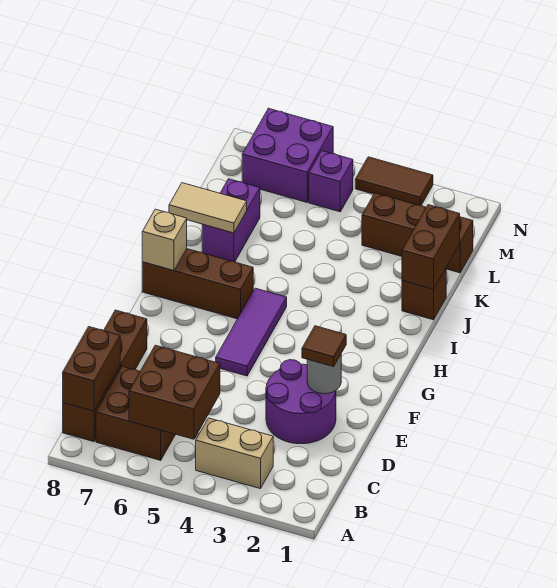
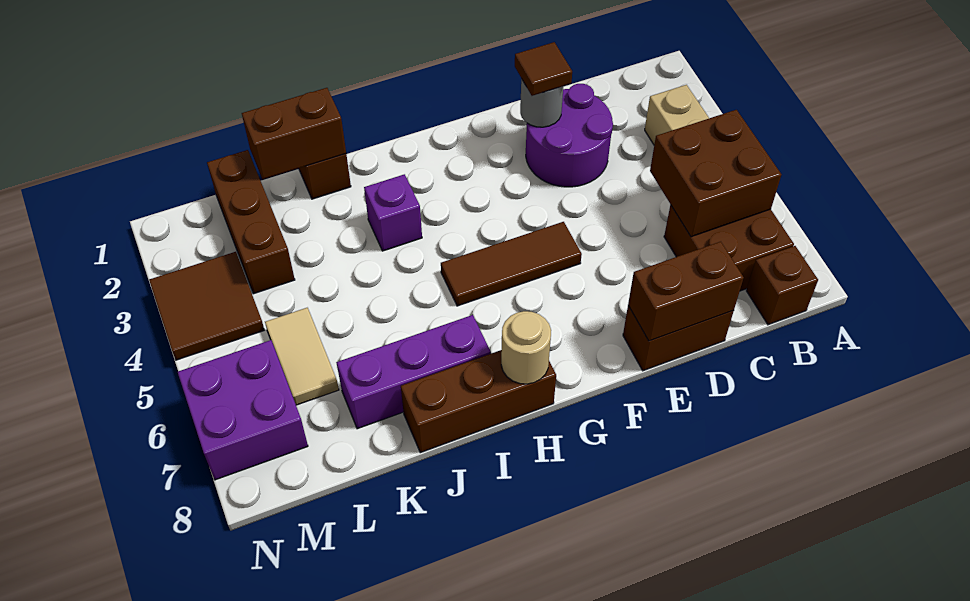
brown 1x2 brick [63,327,120,411] -> brown 1x2 brick moved to [628,242,744,341]
purple 1x3 tile [216,288,287,376] -> brown 1x3 tile [441,222,582,306]
brown 1x3 brick [142,249,253,319] -> brown 1x3 brick turned to [401,350,556,453]
tan 1x1 brick [142,209,187,271] -> tan 1x1 round brick [501,311,551,384]
purple 1x2 brick [202,179,260,262] -> purple 1x3 brick [336,315,491,429]
tan 1x2 tile [169,183,247,233] -> tan 1x2 tile moved to [265,308,339,405]
purple 1x1 brick [309,151,353,212] -> purple 1x1 brick moved to [364,174,422,251]
brown 1x2 tile [355,157,433,205] -> brown 2x2 tile [149,252,264,360]

